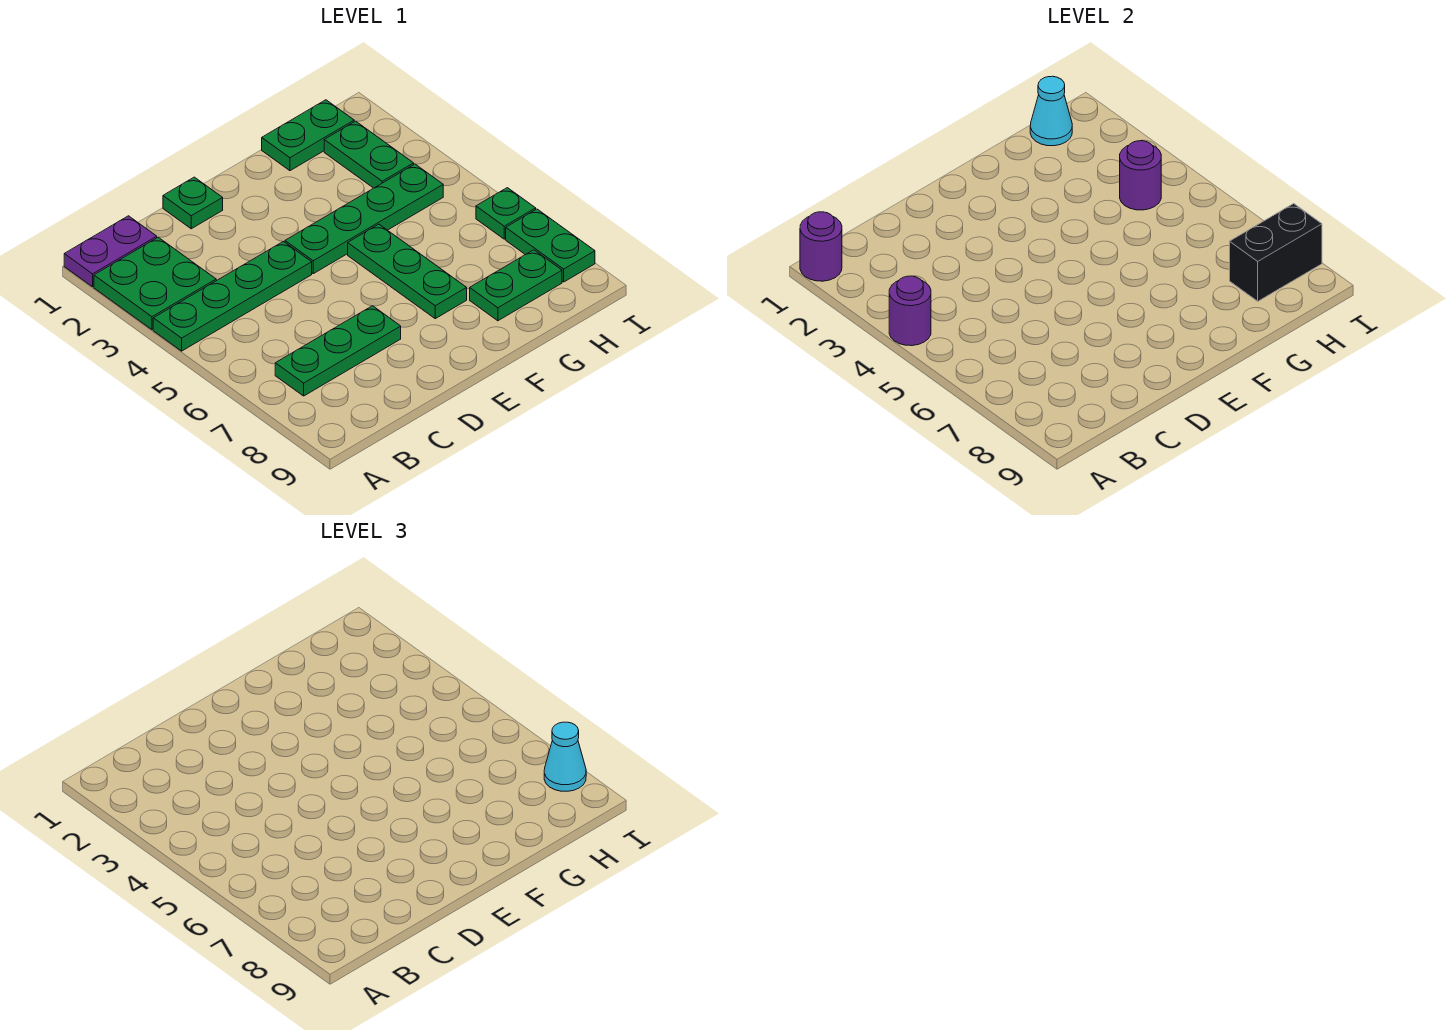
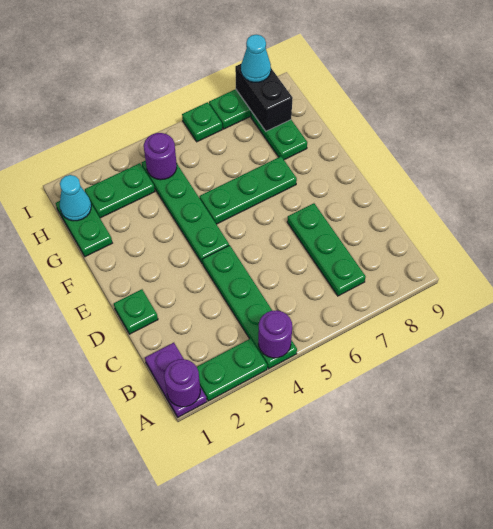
green 2x2 plate [94,237,216,330] -> green 1x2 plate [197,338,267,401]

